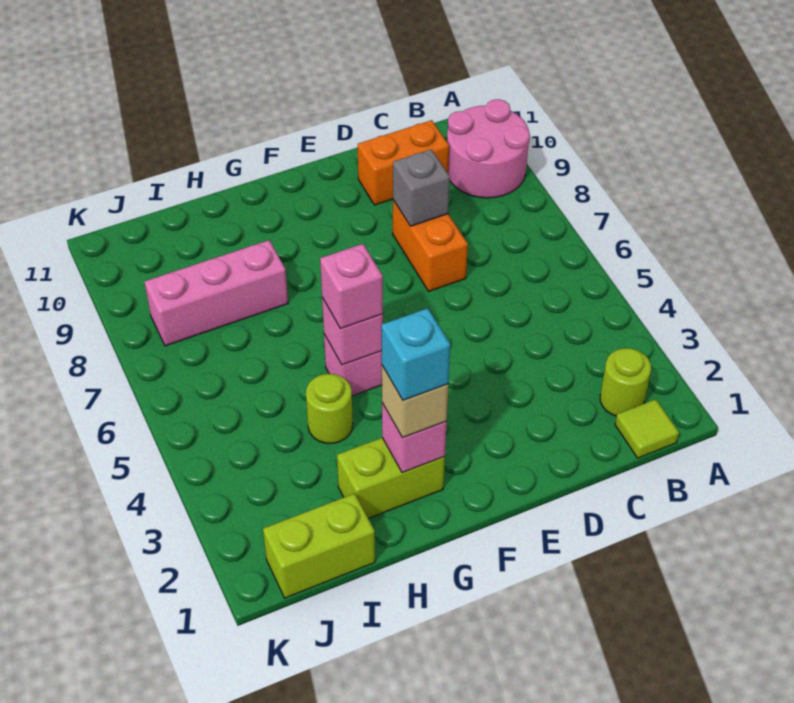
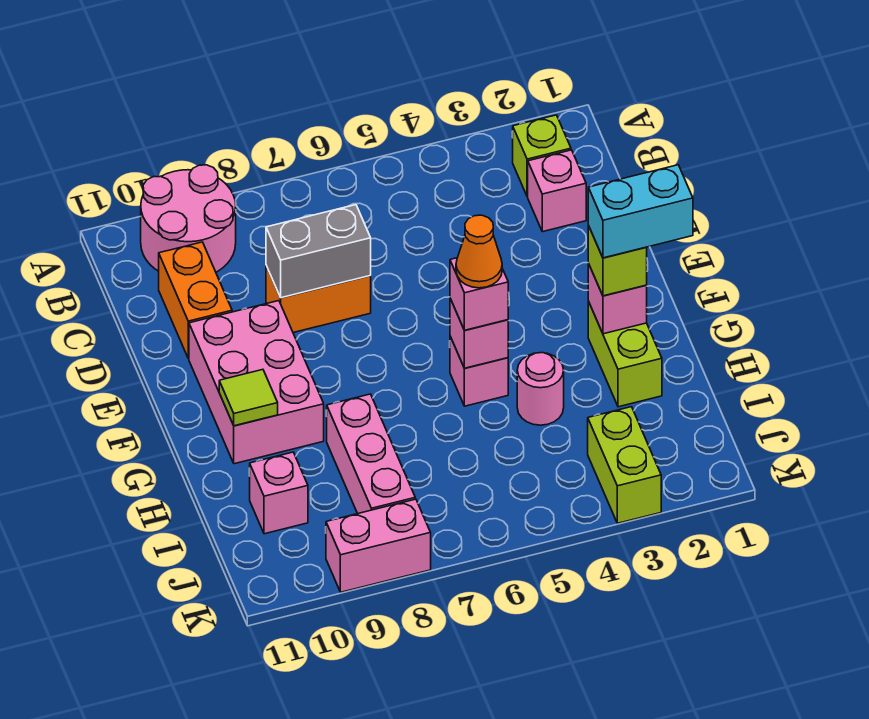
lime 1x1 tile [615,399,679,458] -> lime 1x1 tile moved to [219,370,278,426]
lime 1x1 round brick [600,348,651,416] -> lime 1x1 brick [512,115,571,197]
none -> pink 1x1 brick [528,150,586,232]
grey 1x1 brick [393,149,450,226] -> grey 1x2 brick [266,205,371,298]
none -> pink 2x3 brick [189,301,324,464]
tan 1x1 brick [382,366,448,438] -> lime 1x1 brick [588,226,647,296]
cyan 1x1 brick [382,308,450,400] -> cyan 1x2 brick [588,165,693,258]
none -> orange 1x1 cone [456,215,502,288]
lime 1x1 round brick [306,374,353,443] -> pink 1x1 round brick [517,353,564,425]
lime 1x2 brick [263,493,375,598] -> lime 1x2 brick moved to [588,407,661,523]
none -> pink 1x1 brick [250,452,308,534]
none -> pink 1x2 brick [326,499,431,592]

